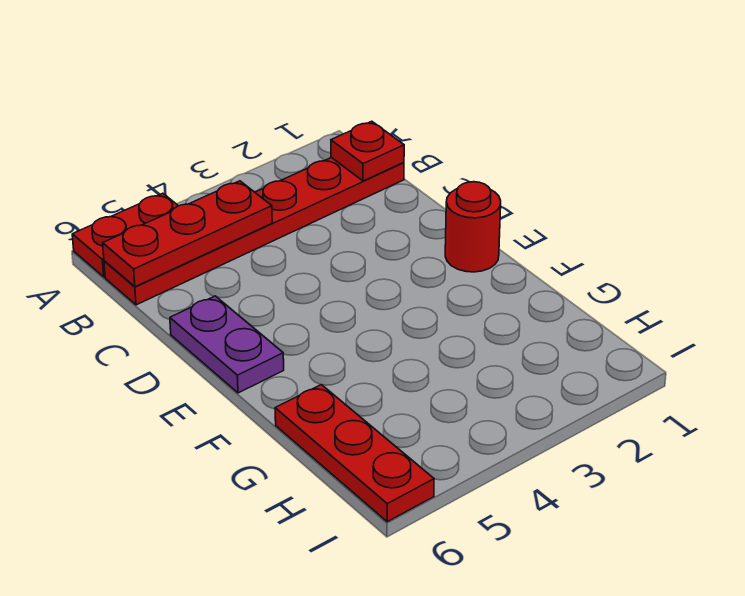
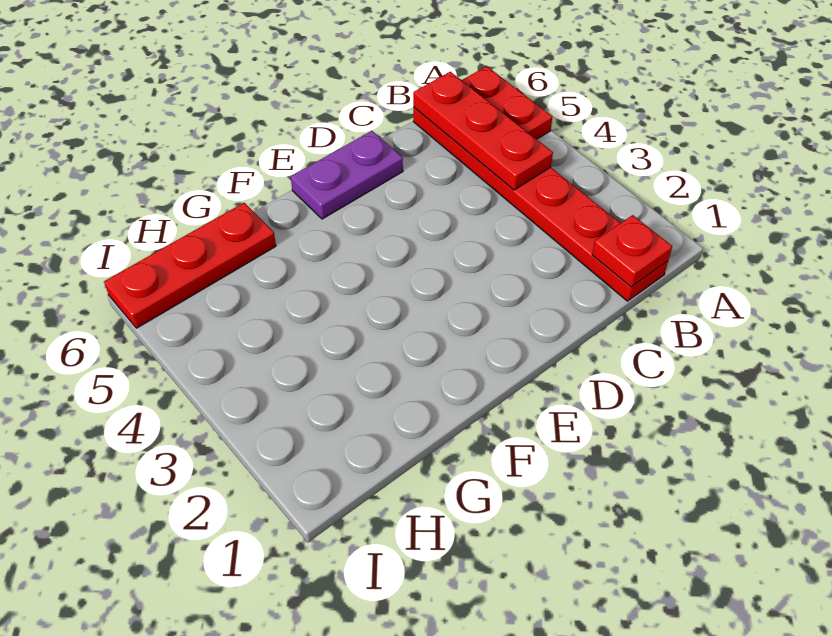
red 1x1 round brick [445,182,501,272] -> none

